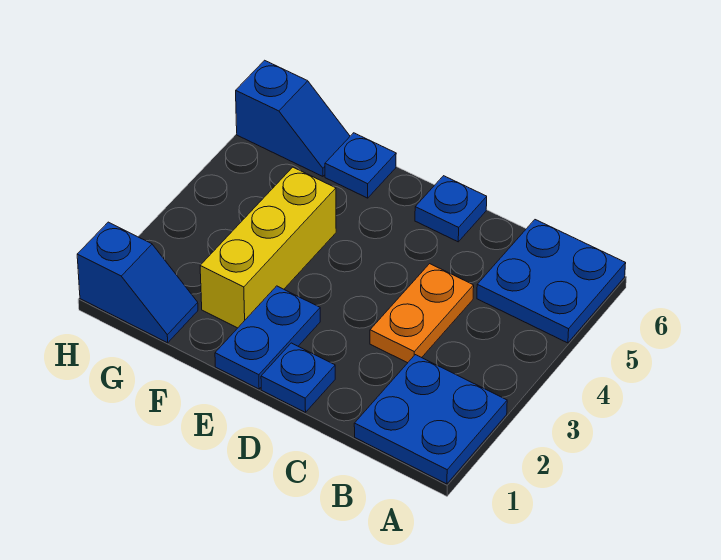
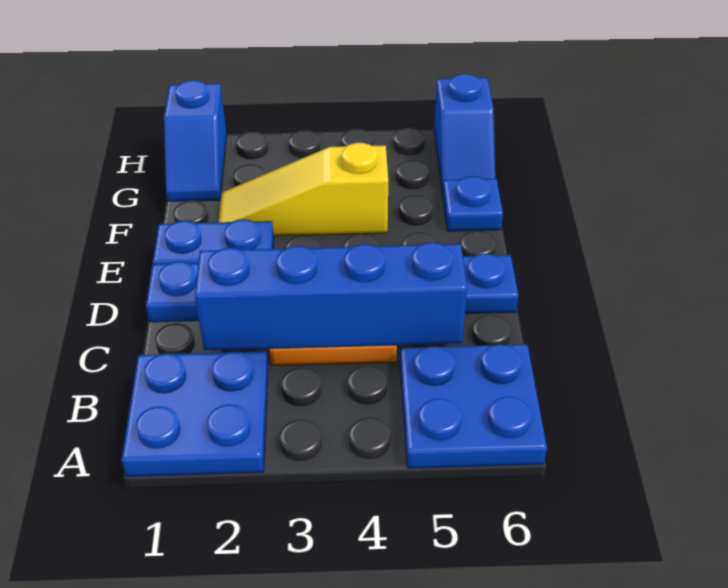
none -> blue 1x4 brick [195,242,467,350]
yellow 1x3 brick [200,167,336,328] -> yellow 1x3 slope [219,143,388,236]

